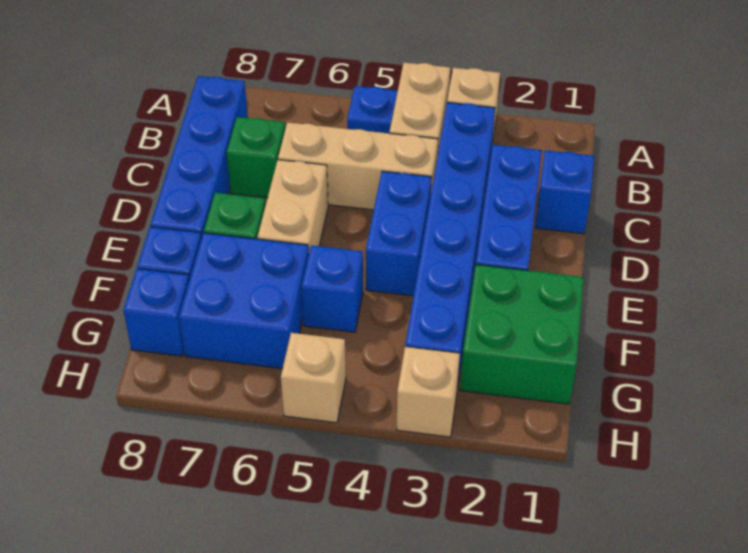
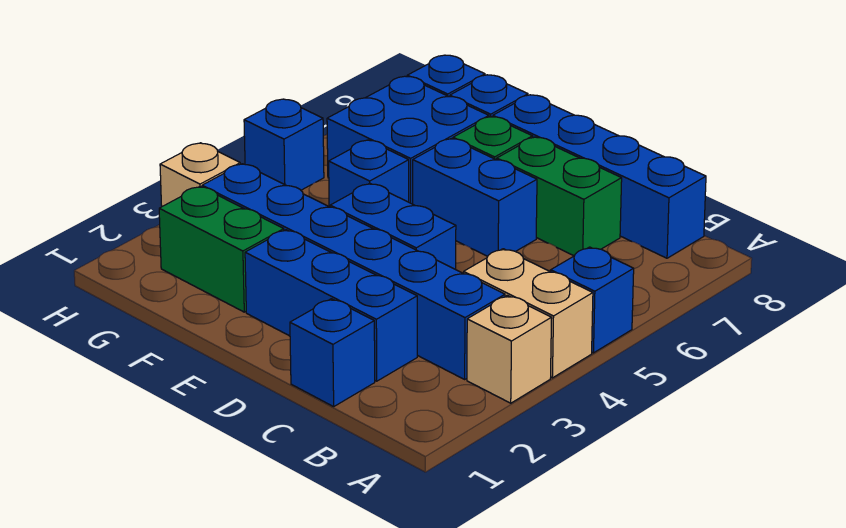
blue 1x1 plate [347,86,398,133] -> blue 1x1 brick [551,247,634,353]
tan 1x3 brick [278,122,438,210] -> none
green 1x1 brick [227,117,285,198] -> green 1x2 brick [497,137,622,256]
tan 1x2 brick [257,160,328,251] -> blue 1x2 brick [413,138,537,256]
green 2x2 brick [460,264,584,404] -> green 1x2 brick [159,187,284,312]
tan 1x1 brick [281,333,346,423] -> blue 1x1 brick [244,99,324,190]

